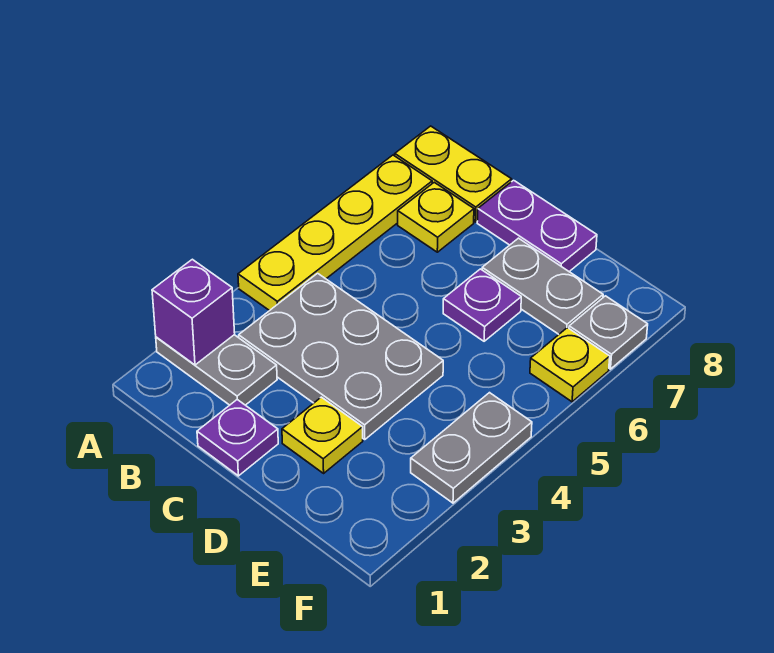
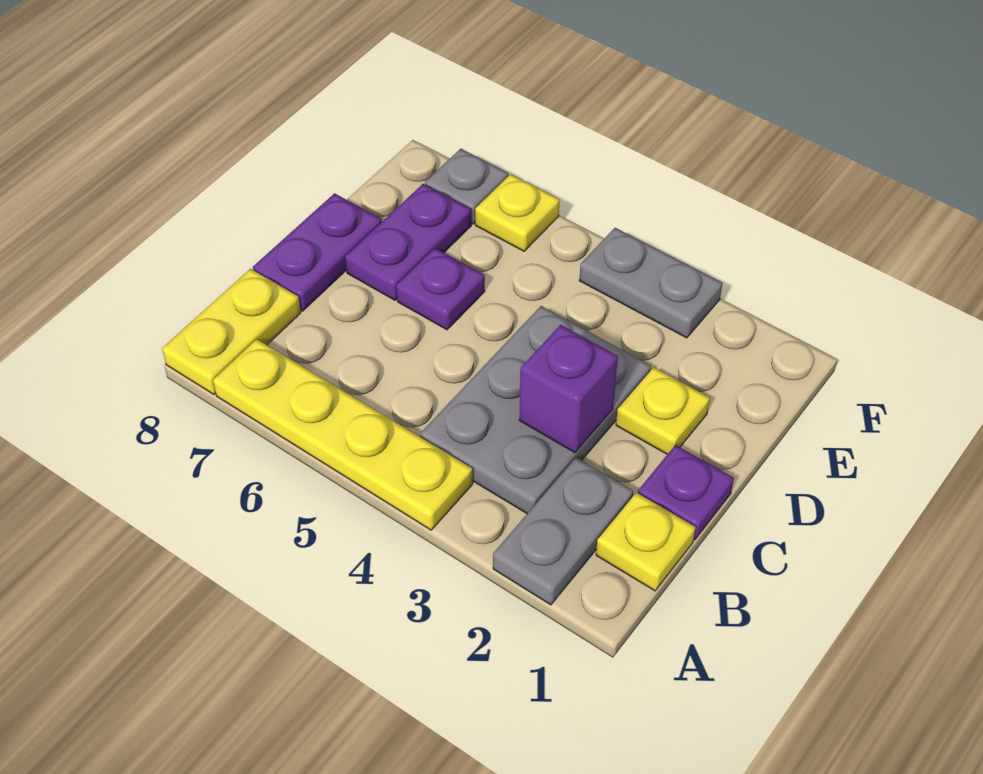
purple 1x1 brick [152,259,235,365] -> purple 1x1 brick moved to [519,325,618,453]
yellow 1x1 plate [398,182,474,252] -> yellow 1x1 plate moved to [596,493,696,591]
grey 1x2 plate [482,238,603,334] -> purple 1x2 plate [345,184,471,300]

